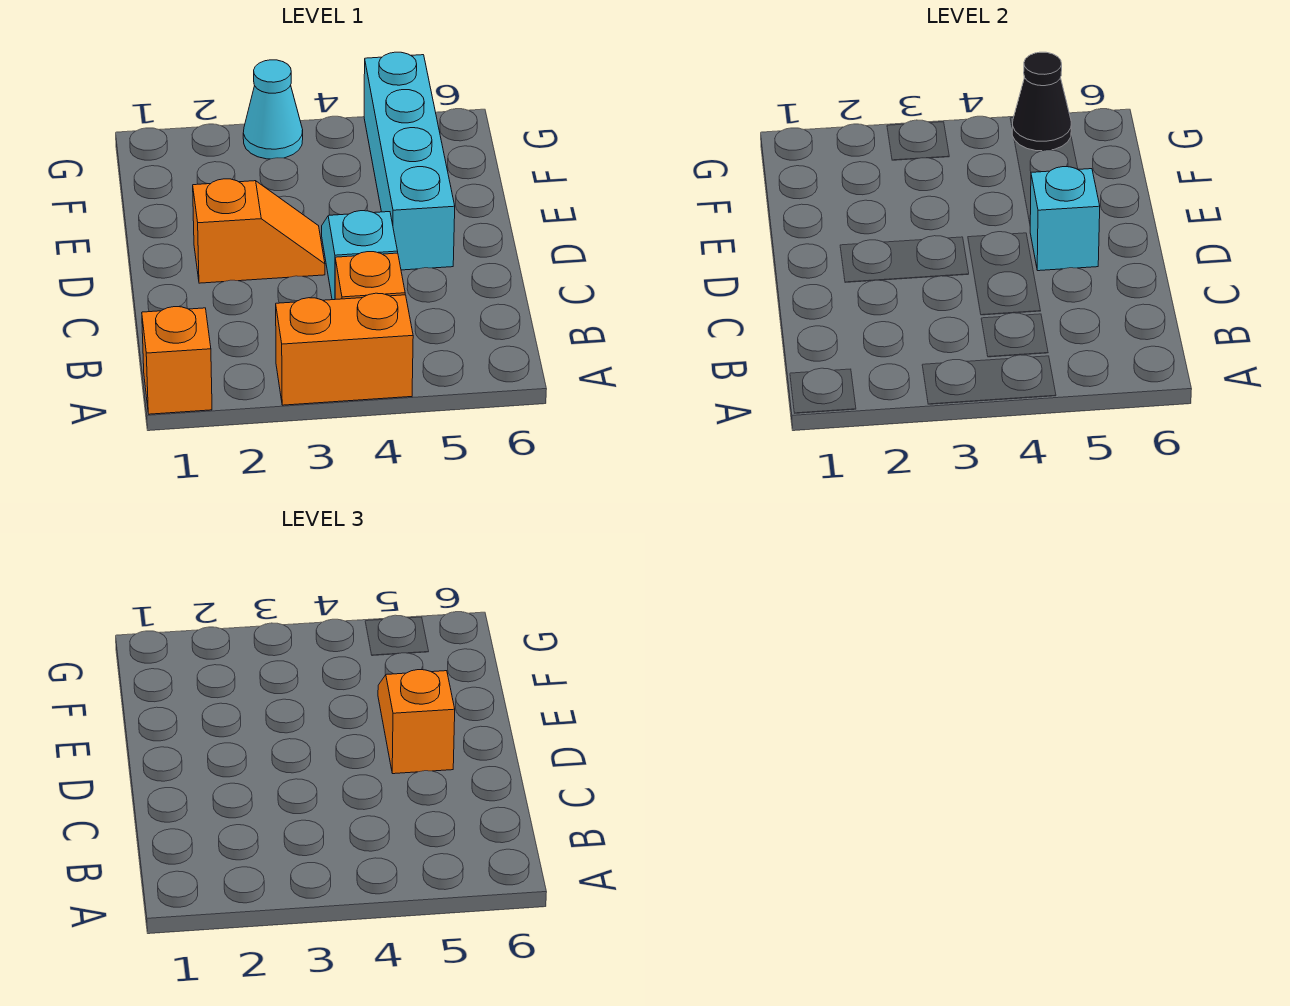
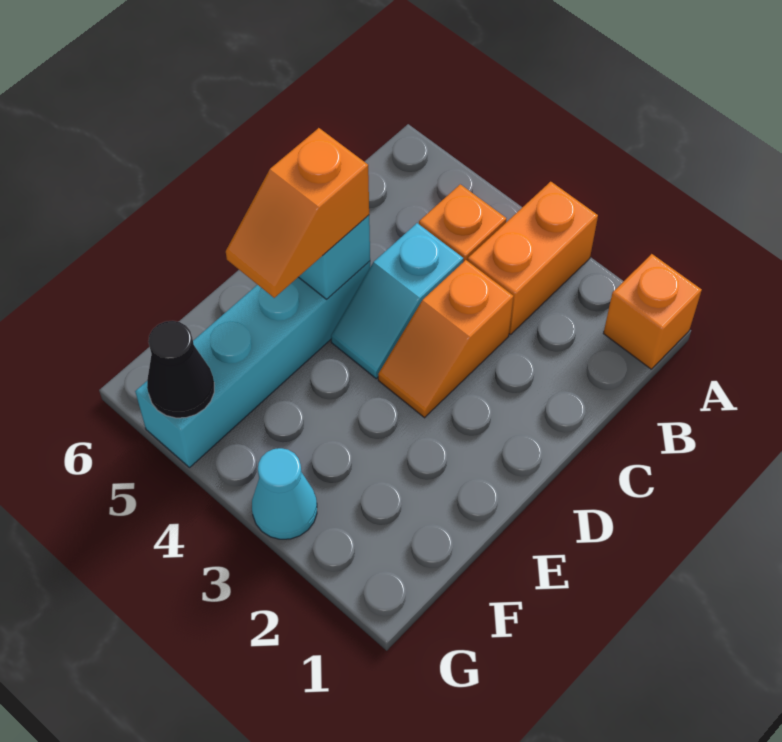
orange 1x2 brick [276,293,413,405] -> orange 1x2 brick turned to [468,182,598,335]
orange 1x2 slope [193,179,325,283] -> orange 1x2 slope turned to [378,260,513,418]

